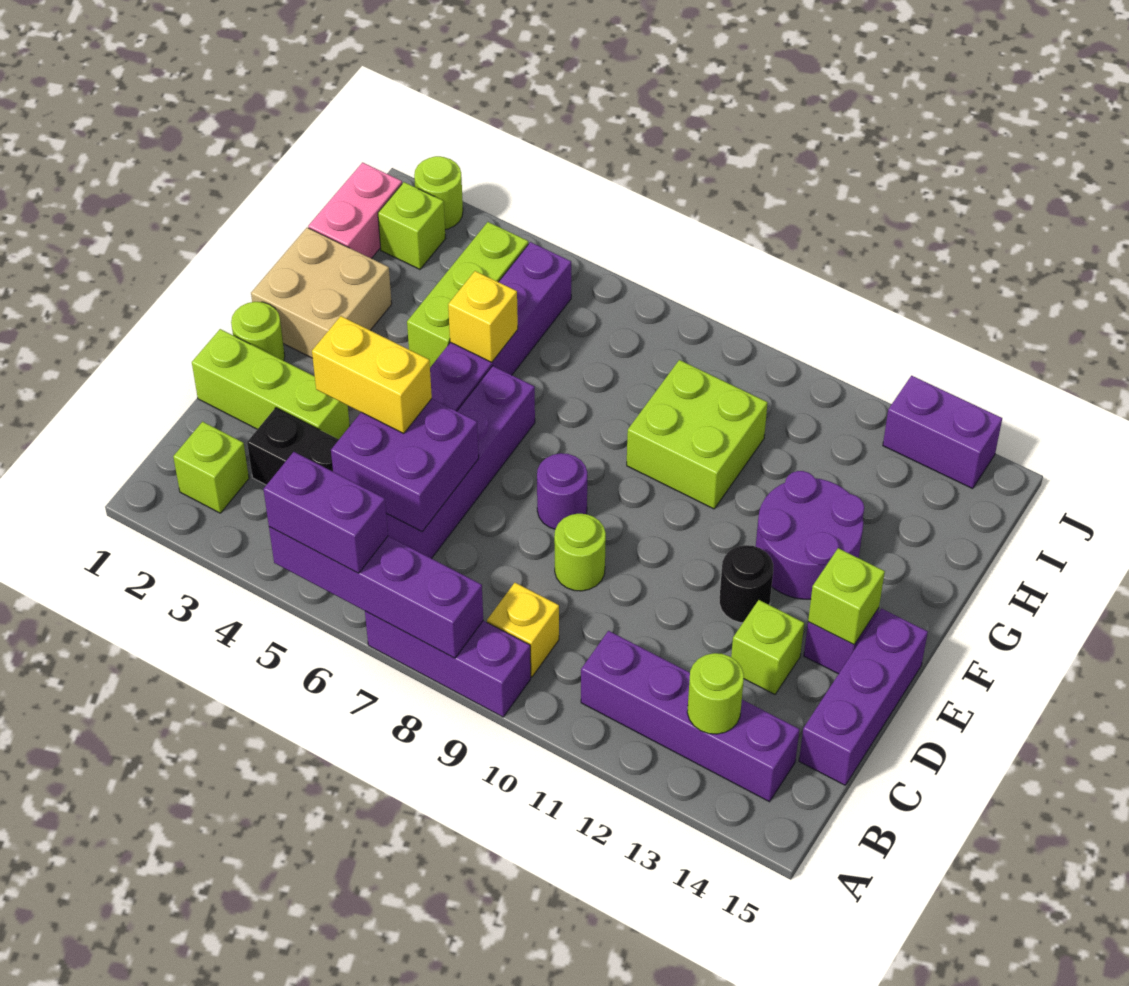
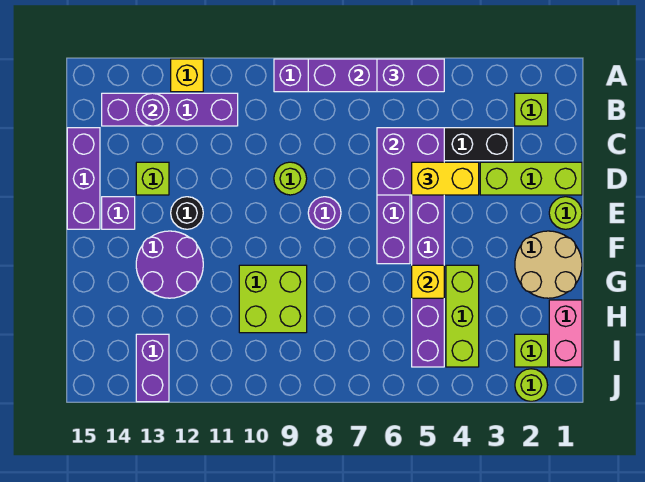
yellow 1x1 brick [487,583,559,677] -> yellow 1x1 brick moved to [171,59,203,92]
lime 1x1 round brick [687,653,744,734] -> purple 1x1 round brick [136,93,169,126]
lime 1x1 brick [808,548,885,645] -> none
tan 2x2 brick [251,228,392,358] -> tan 2x2 round brick [515,231,582,298]
purple 1x2 brick [883,376,1002,489] -> purple 1x2 brick turned to [136,334,169,402]

